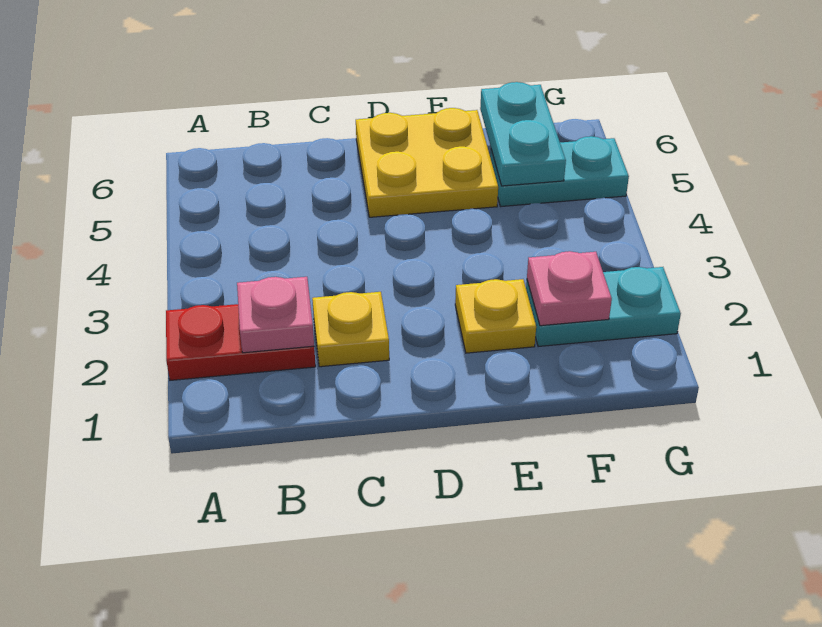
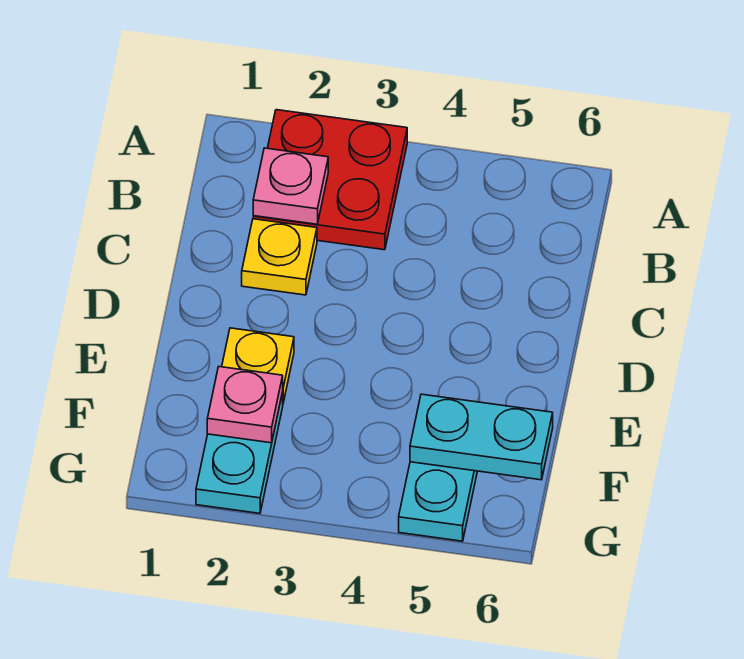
red 1x2 plate [166,304,316,380] -> red 2x2 plate [253,110,407,250]
yellow 2x2 plate [356,108,498,217] -> none

